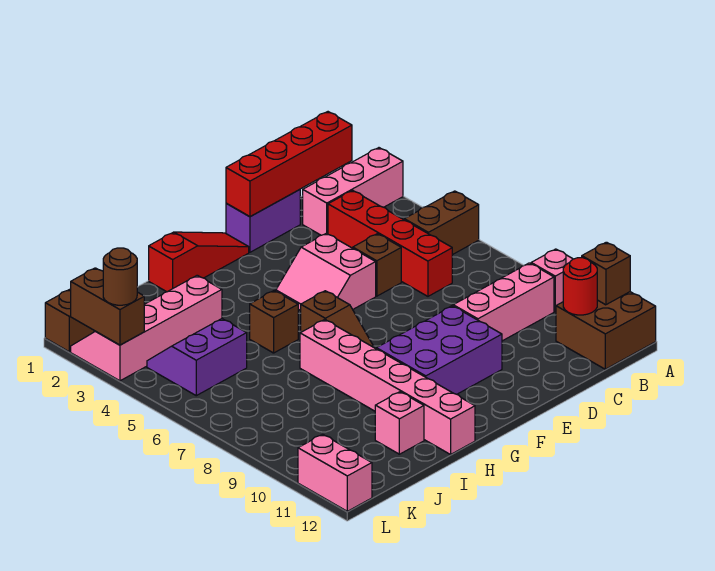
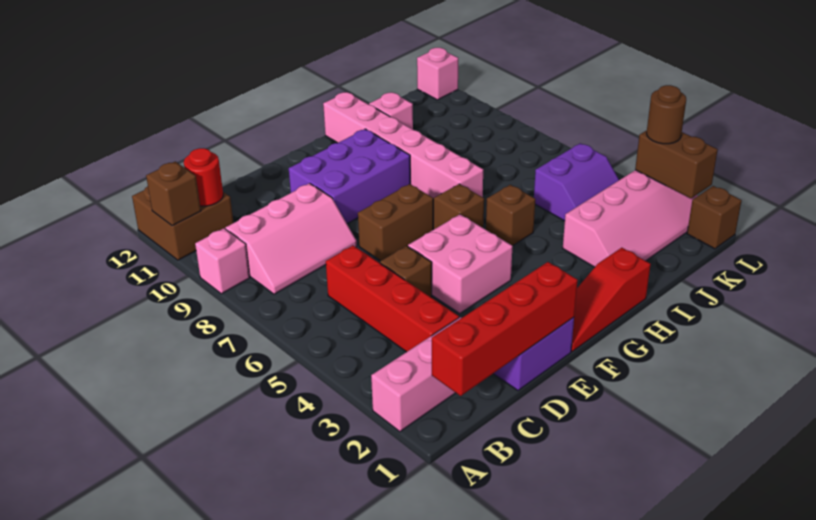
brown 1x2 brick [404,191,479,255] -> brown 1x2 brick moved to [358,184,433,261]
pink 2x2 slope [276,233,376,311] -> pink 2x2 brick [408,214,513,313]
pink 1x2 brick [298,434,372,511] -> pink 1x1 brick [417,48,458,100]

